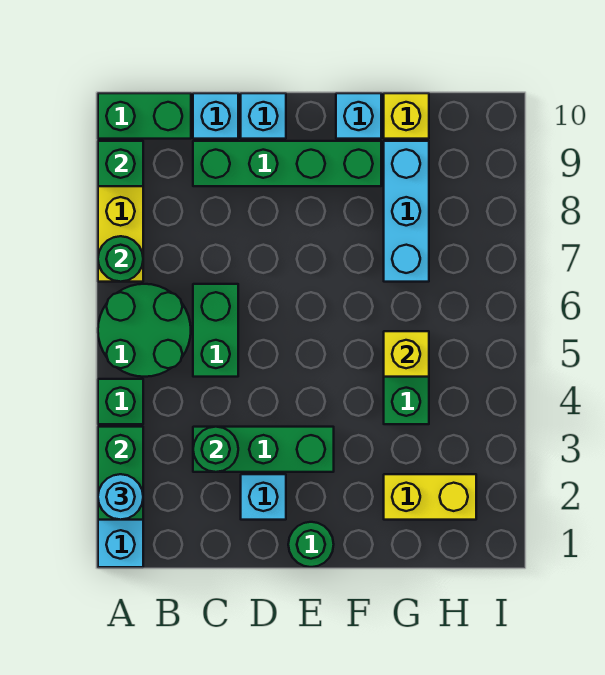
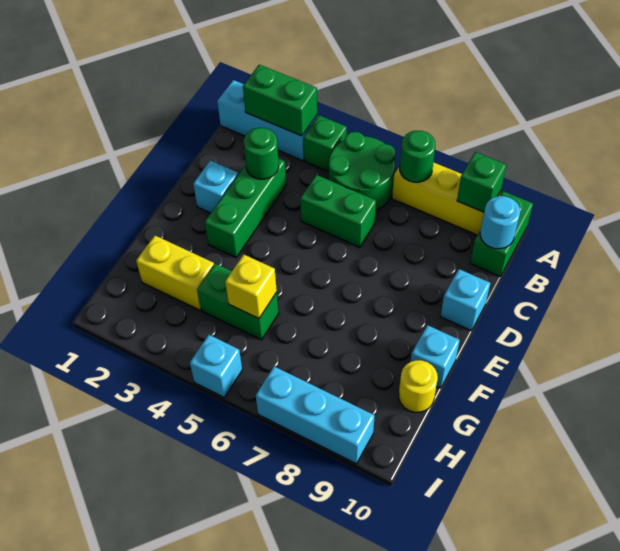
cyan 1x1 round brick [98,474,143,520] -> cyan 1x1 round brick moved to [480,196,520,249]
green 1x4 brick [193,141,381,186] -> none
cyan 1x1 brick [193,93,238,139] -> cyan 1x1 brick moved to [190,335,242,397]
green 1x1 round brick [288,522,334,567] -> none
yellow 1x2 brick [384,474,476,520] -> yellow 1x2 brick turned to [136,236,214,310]
cyan 1x3 brick [384,141,429,282] -> cyan 1x3 brick moved to [256,366,375,464]
yellow 1x1 brick [384,93,429,139] -> yellow 1x1 round brick [399,360,438,412]

